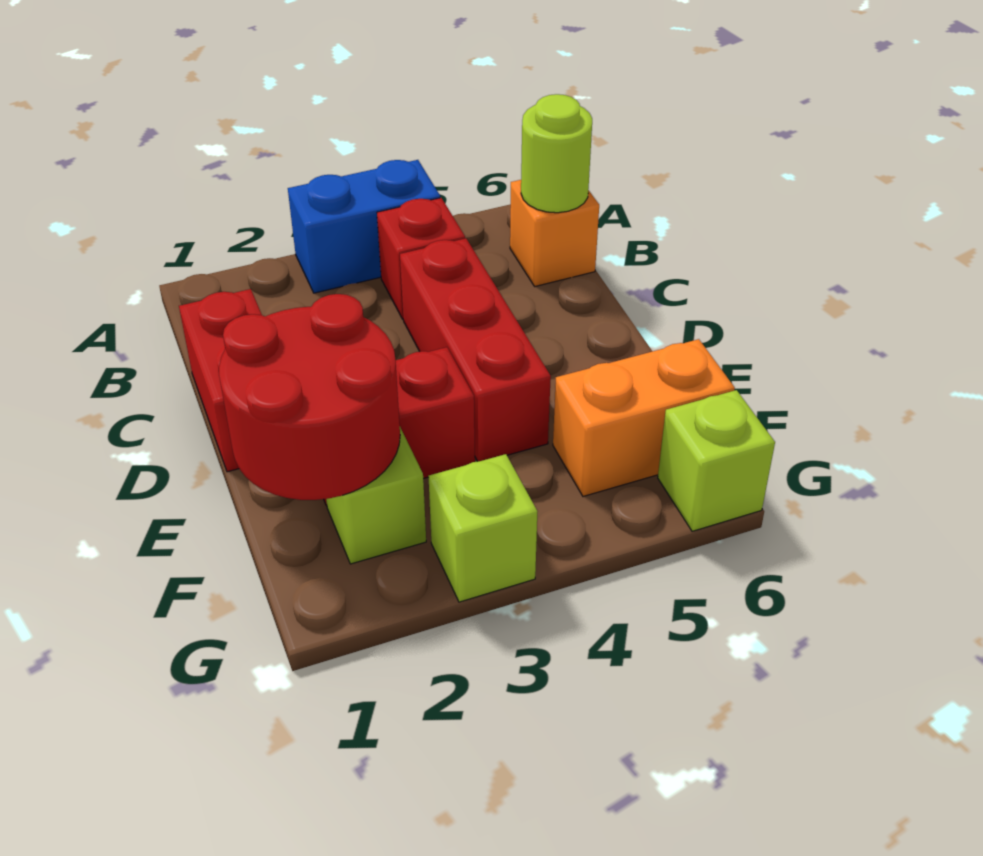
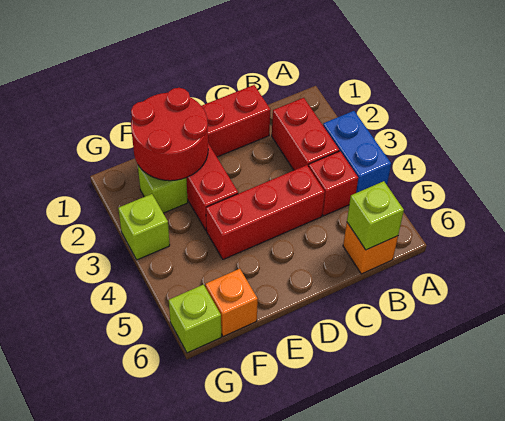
none -> red 1x2 brick [272,98,339,170]
lime 1x1 round brick [521,94,592,213] -> lime 1x1 brick [347,181,404,250]
orange 1x2 brick [553,339,735,496] -> orange 1x1 brick [205,269,258,337]

